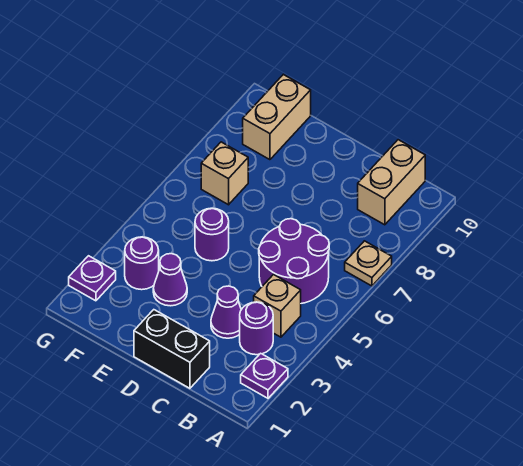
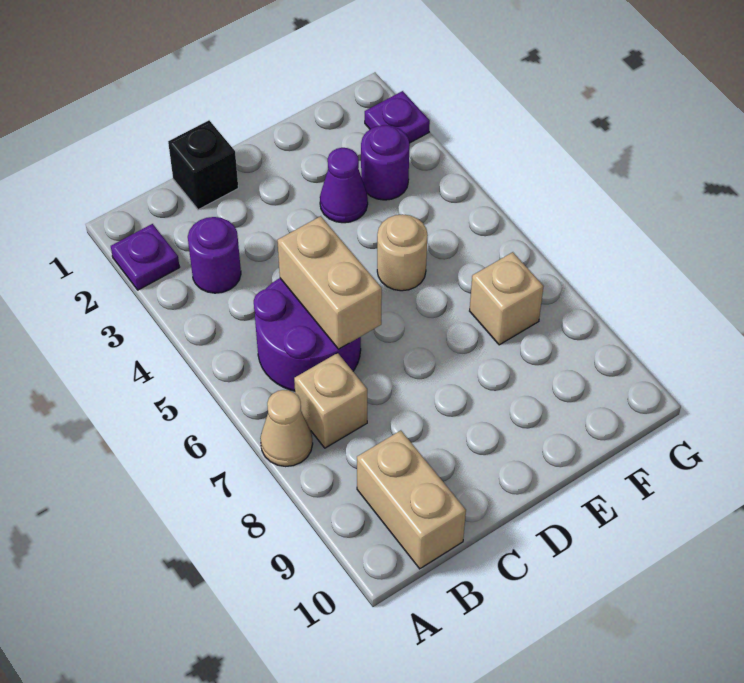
tan 1x1 plate [345,241,392,286] -> tan 1x1 cone [260,390,313,467]
tan 1x1 brick [254,275,301,337] -> tan 1x1 brick moved to [294,353,367,448]
black 1x2 brick [134,310,210,388] -> black 1x1 brick [168,120,238,210]
purple 1x1 cone [211,286,241,338] -> none
purple 1x1 round brick [195,208,229,261] -> tan 1x1 round brick [377,214,428,291]
tan 1x2 brick [243,74,311,160] -> tan 1x2 brick moved to [277,216,382,349]

